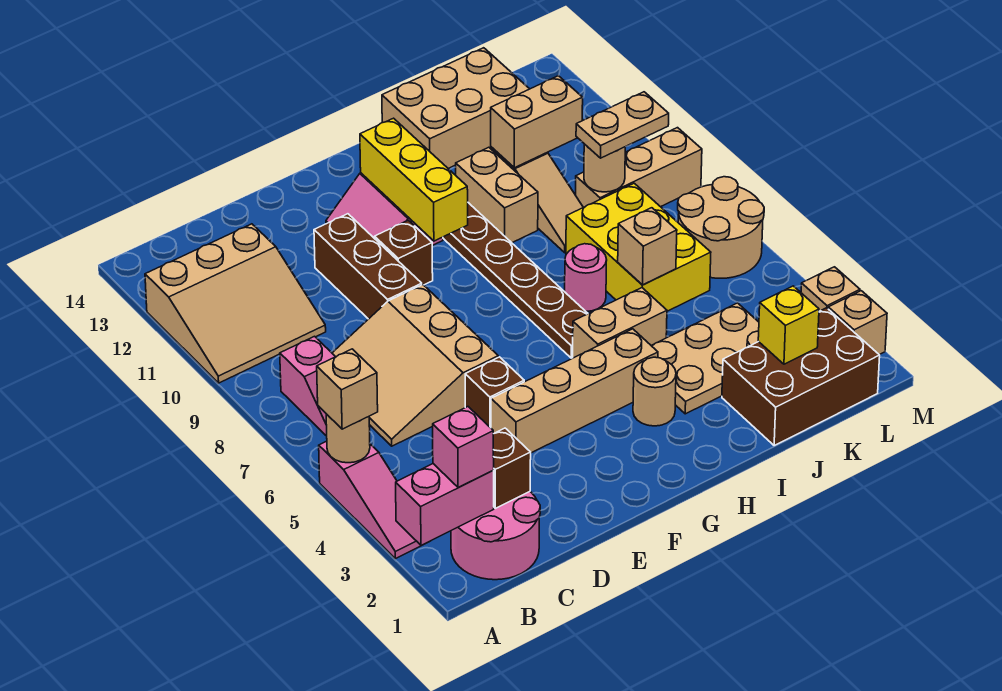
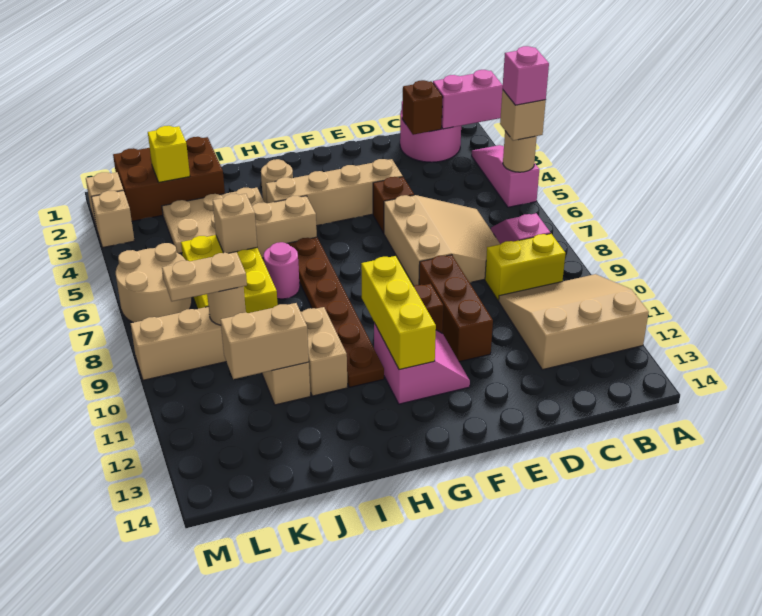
pink 1x1 brick [433,407,494,487] -> pink 1x1 brick moved to [502,46,549,105]
none -> yellow 1x2 brick [485,234,566,301]
tan 2x3 brick [382,48,529,168] -> none

